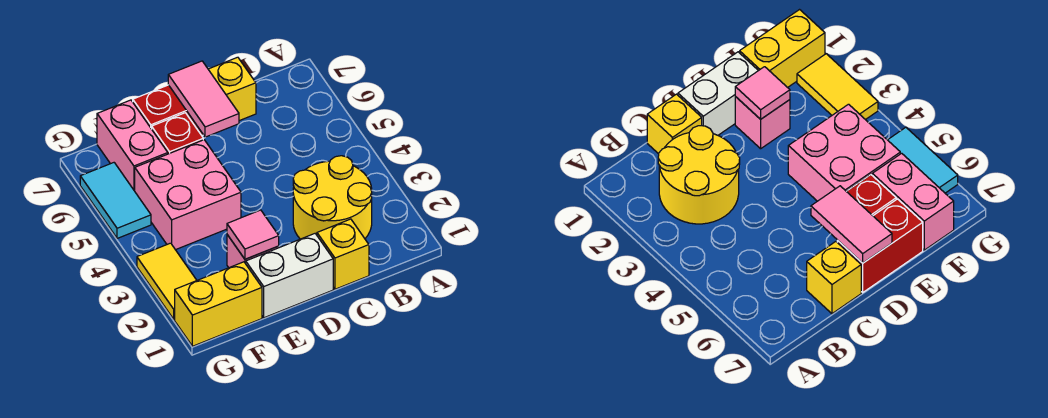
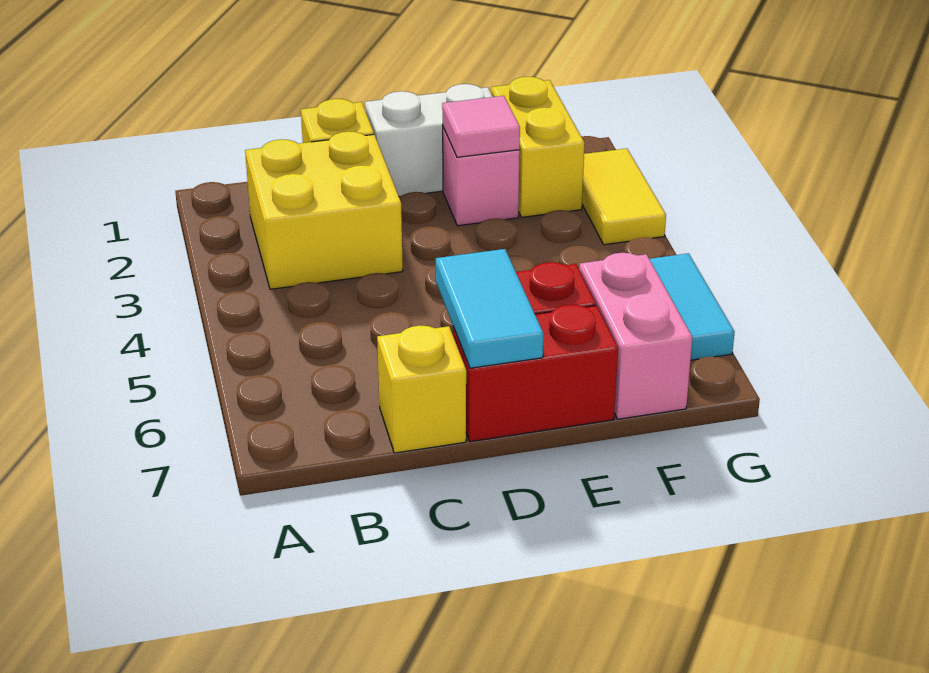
yellow 2x2 round brick [293,156,372,239] -> yellow 2x2 brick [245,131,403,289]
pink 1x2 tile [168,61,239,137] -> cyan 1x2 tile [436,249,544,368]
pink 2x2 brick [135,140,241,250] -> none
yellow 1x2 brick [175,262,262,346] -> yellow 1x2 brick turned to [491,77,584,217]

